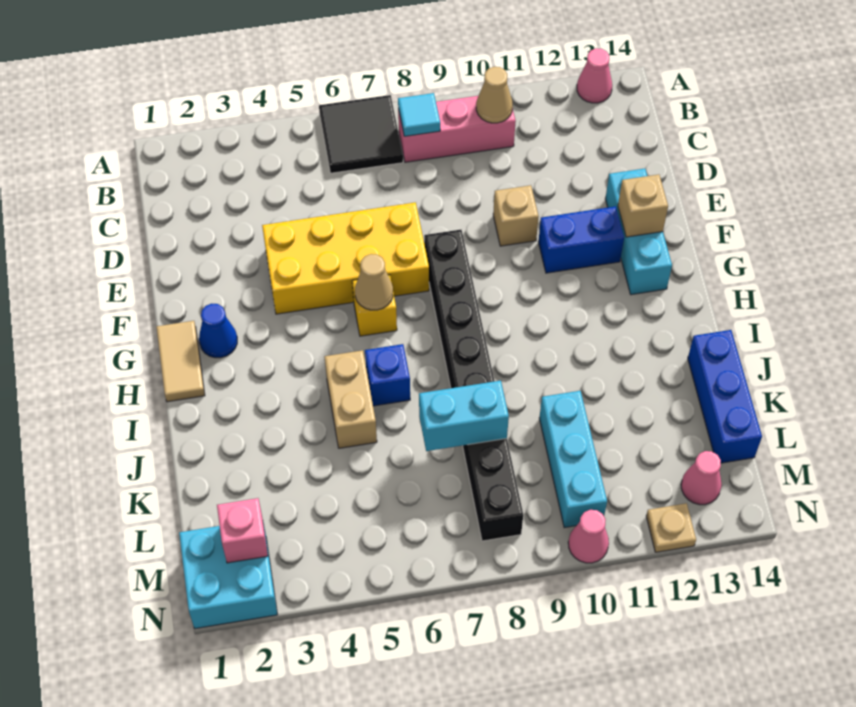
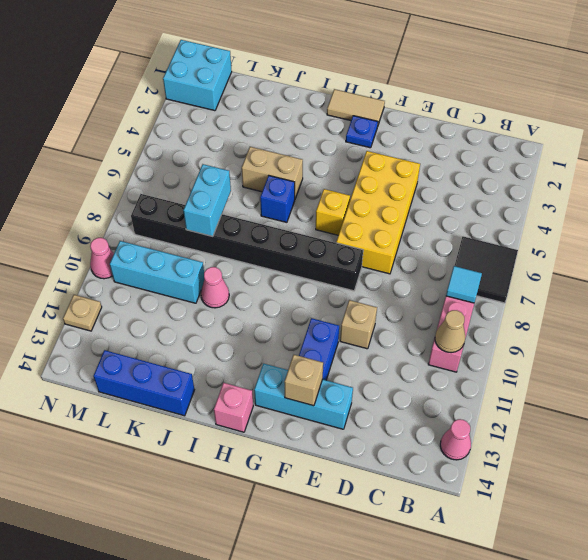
blue 1x1 cone [199,304,237,358] -> blue 1x1 plate [346,116,378,148]
tan 1x1 cone [355,254,393,310] -> none
pink 1x1 brick [217,498,268,563] -> pink 1x1 brick moved to [214,383,253,432]
pink 1x1 cone [681,451,722,505] -> pink 1x1 cone moved to [201,267,229,308]

